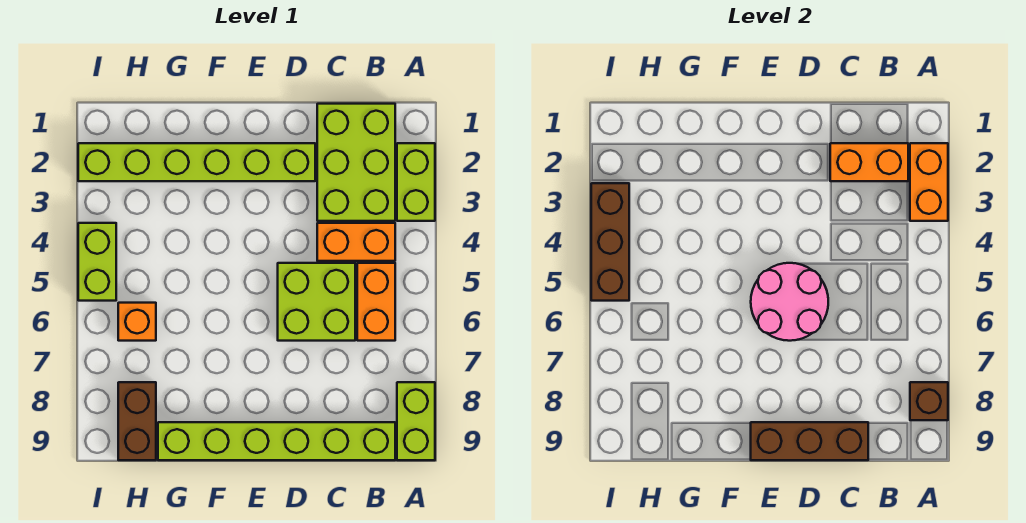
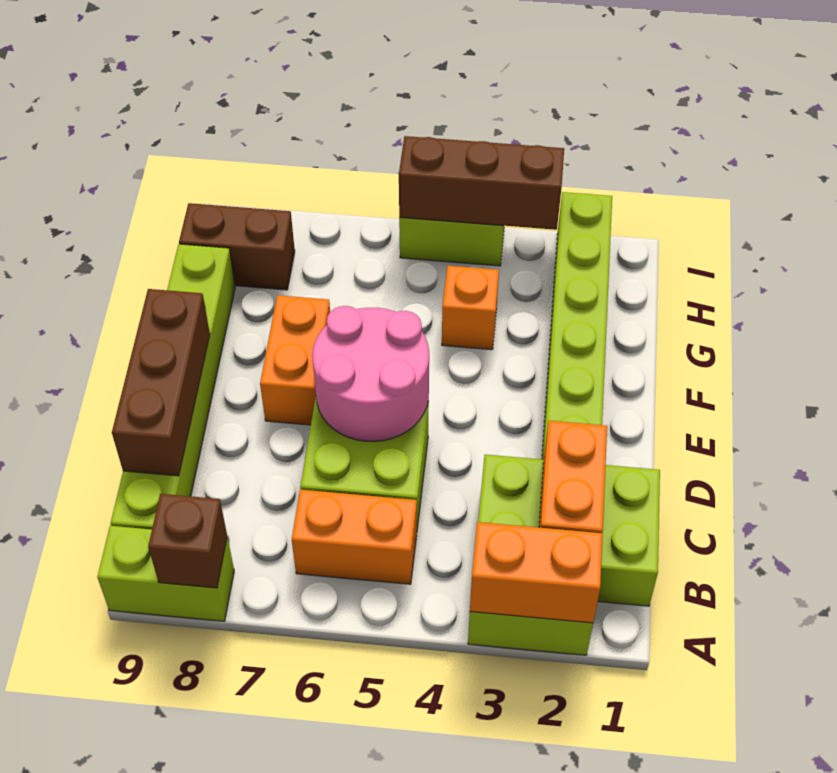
orange 1x2 brick [317,223,395,261] -> orange 1x2 brick moved to [260,295,330,425]
orange 1x1 brick [118,303,156,341] -> orange 1x1 brick moved to [442,266,499,350]

